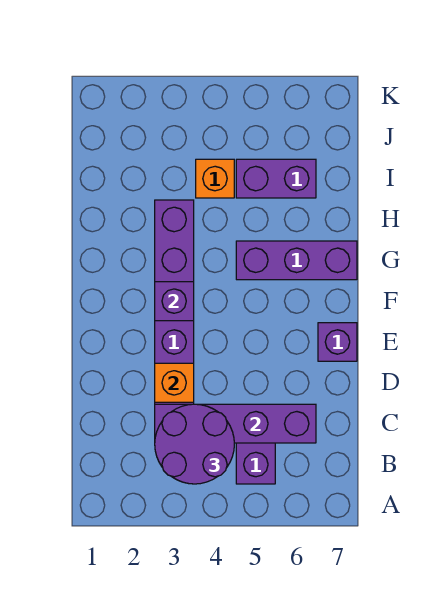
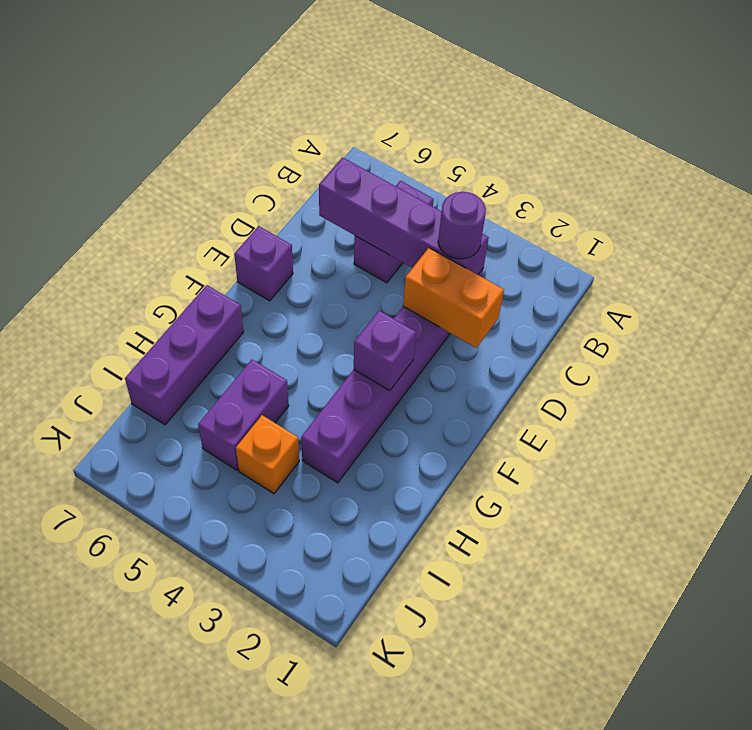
purple 2x2 round brick [155,404,234,484] -> purple 1x1 round brick [438,192,486,259]
orange 1x1 brick [155,363,194,402] -> orange 1x2 brick [403,248,504,348]
purple 1x3 brick [236,241,357,280] -> purple 1x3 brick turned to [125,285,243,425]
purple 1x2 brick [236,159,316,198] -> purple 1x2 brick turned to [198,360,289,470]

